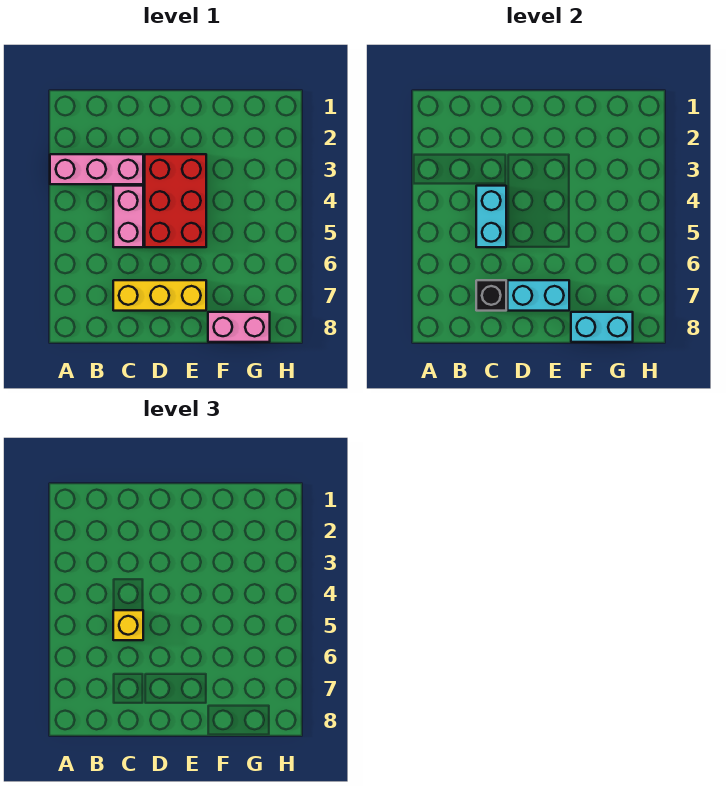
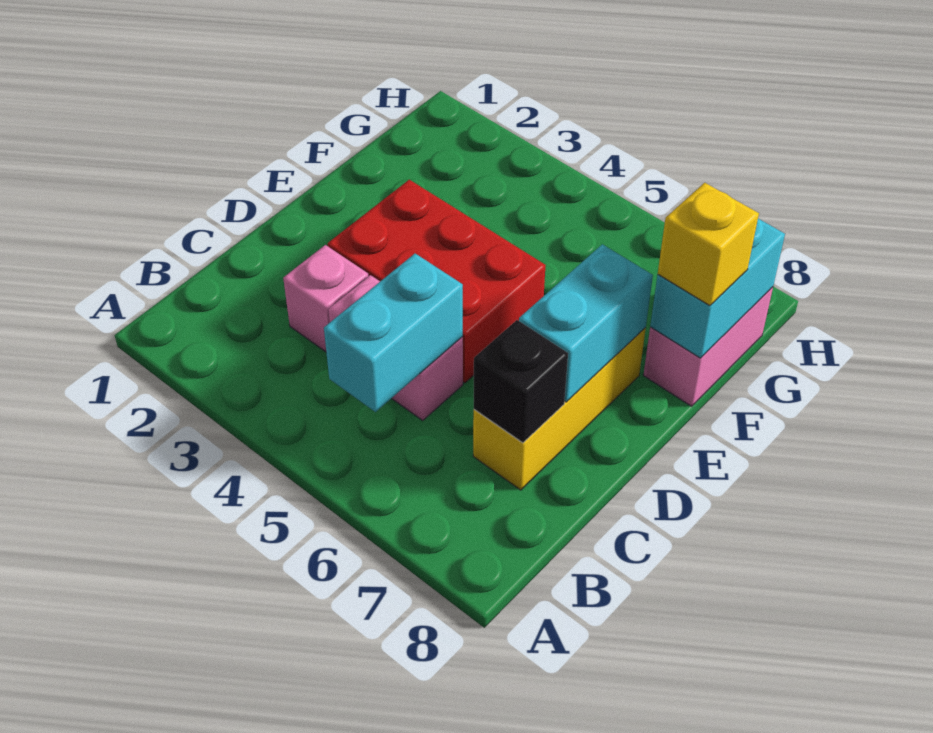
pink 1x3 brick [50,154,143,184] -> pink 1x1 brick [283,245,368,352]
cyan 1x2 brick [476,186,506,247] -> cyan 1x2 brick turned to [324,254,463,412]
yellow 1x1 brick [113,610,143,640] -> yellow 1x1 brick moved to [658,183,759,306]

